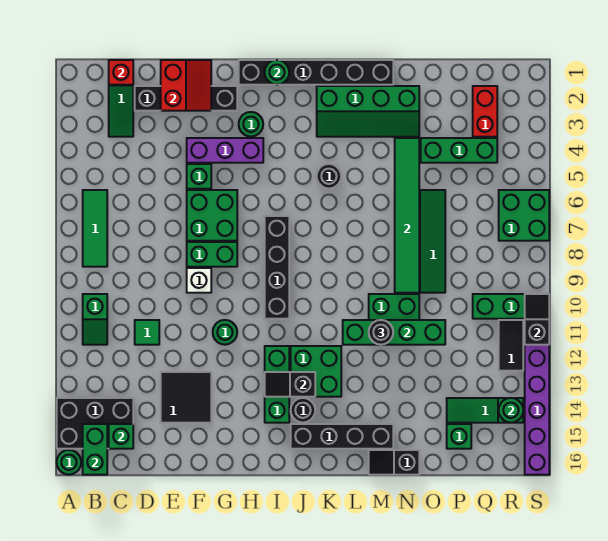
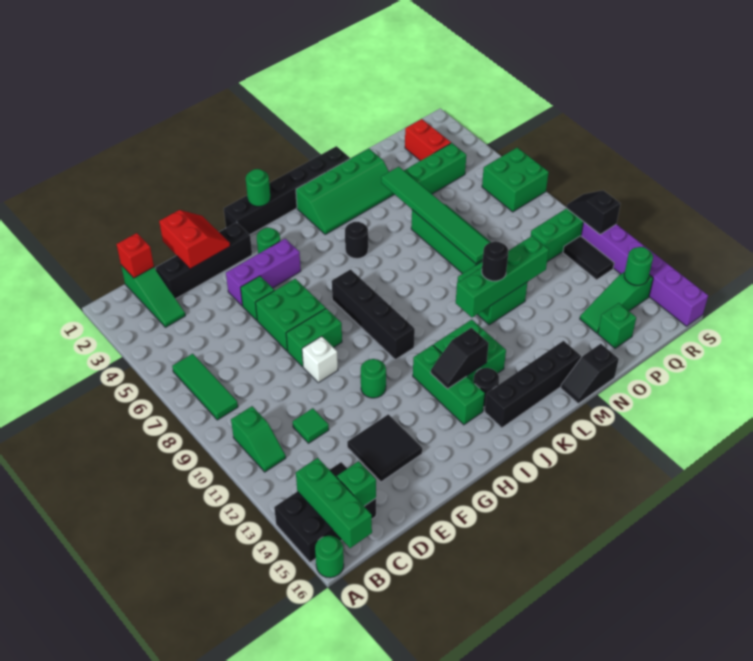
green 1x2 brick [83,424,107,475] -> green 1x3 brick [296,458,372,548]

